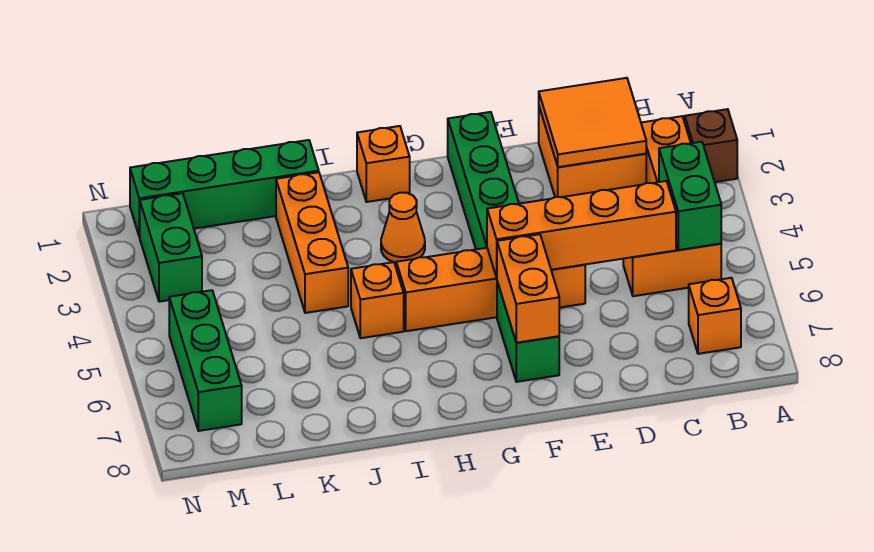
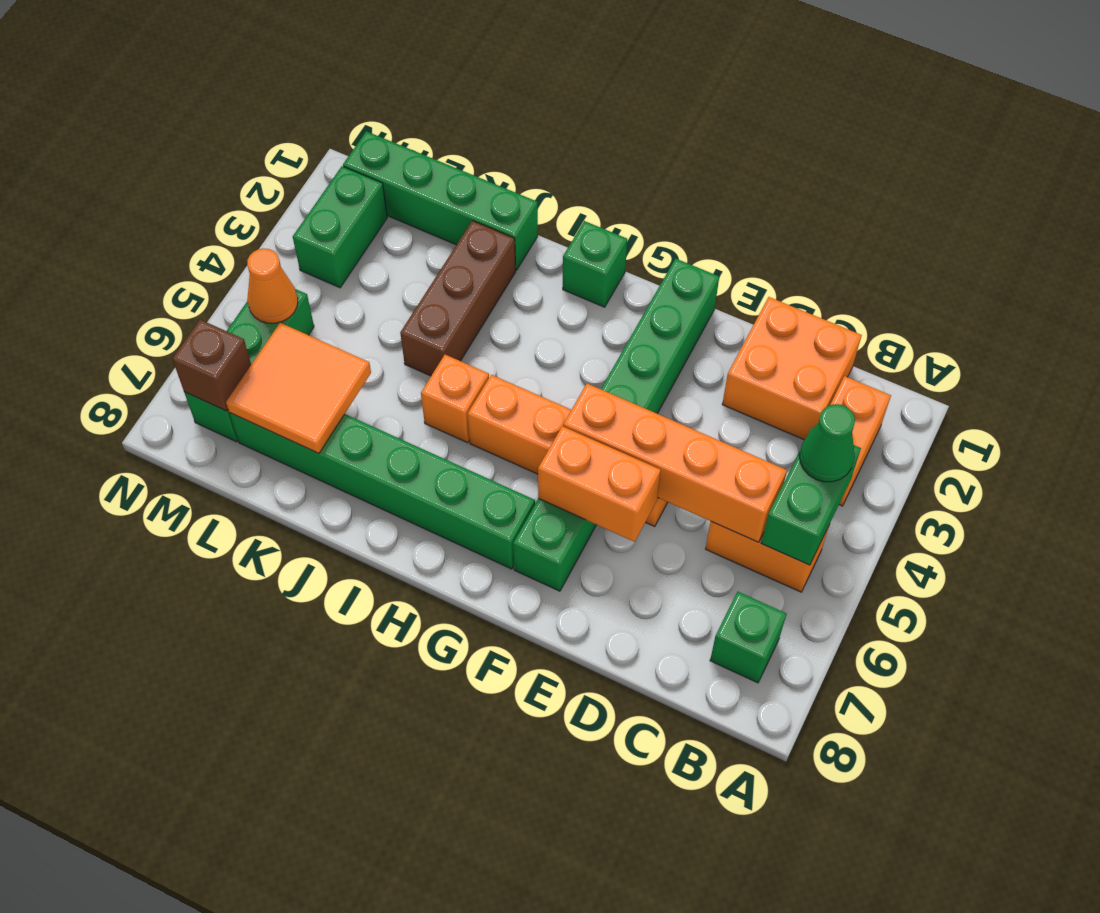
brown 1x1 brick [685,109,737,182] -> brown 1x1 brick moved to [172,320,251,411]
none -> green 1x1 cone [799,404,855,482]
orange 1x1 brick [689,278,741,354] -> green 1x1 brick [710,592,786,683]
orange 2x2 tile [539,78,646,167] -> orange 2x2 tile moved to [226,323,371,453]
orange 1x2 brick [497,234,559,343] -> orange 1x2 brick turned to [538,426,661,542]
none -> green 1x6 brick [230,413,535,569]
orange 1x1 brick [357,126,410,202] -> green 1x1 brick [563,221,627,307]
orange 1x1 cone [381,193,425,263] -> orange 1x1 cone moved to [247,248,298,323]
orange 1x3 brick [276,172,348,313] -> brown 1x3 brick [400,221,516,376]

